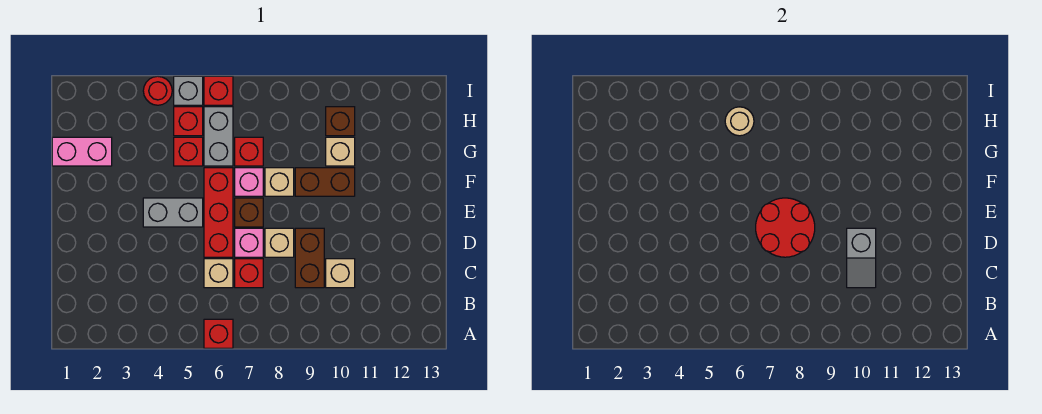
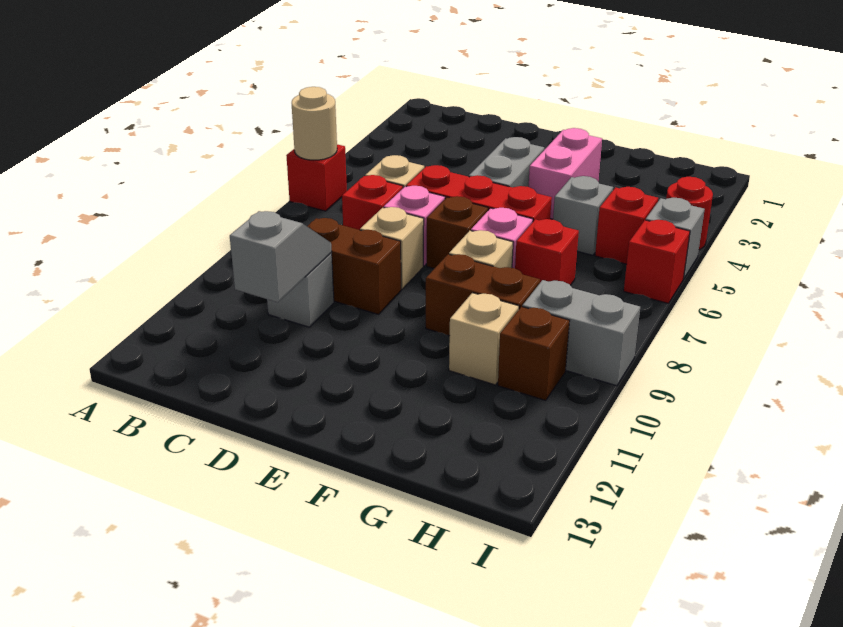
tan 1x1 brick [326,259,355,288] -> grey 1x1 brick [267,253,334,327]
grey 1x2 slope [847,228,876,288] -> grey 1x2 slope turned to [230,211,332,302]
red 2x2 round brick [756,198,815,257] -> none
brown 1x2 brick [295,168,355,196] -> brown 1x2 brick turned to [426,254,540,336]
pink 1x2 brick [52,137,112,166] -> pink 1x2 brick moved to [529,128,602,219]
red 1x1 brick [174,137,203,166] -> grey 1x1 brick [553,176,613,255]
grey 1x2 brick [204,107,233,166] -> grey 1x2 brick moved to [522,280,640,386]
tan 1x1 round brick [725,107,754,136] -> tan 1x1 round brick moved to [292,87,337,160]

